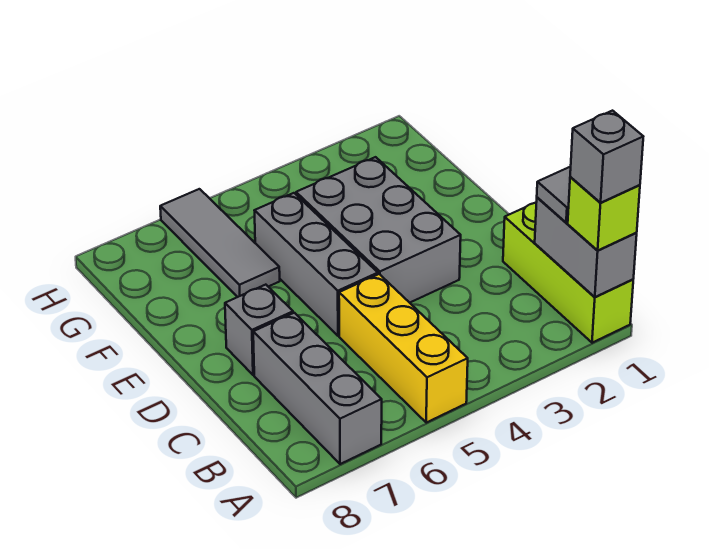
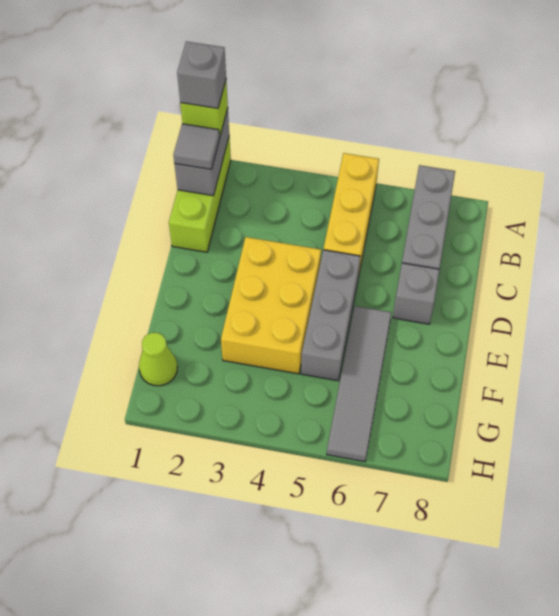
grey 2x3 brick [296,157,461,303] -> yellow 2x3 brick [221,237,321,374]
grey 1x3 tile [160,189,280,297] -> grey 1x4 tile [327,306,392,462]
none -> lime 1x1 cone [139,332,178,386]

